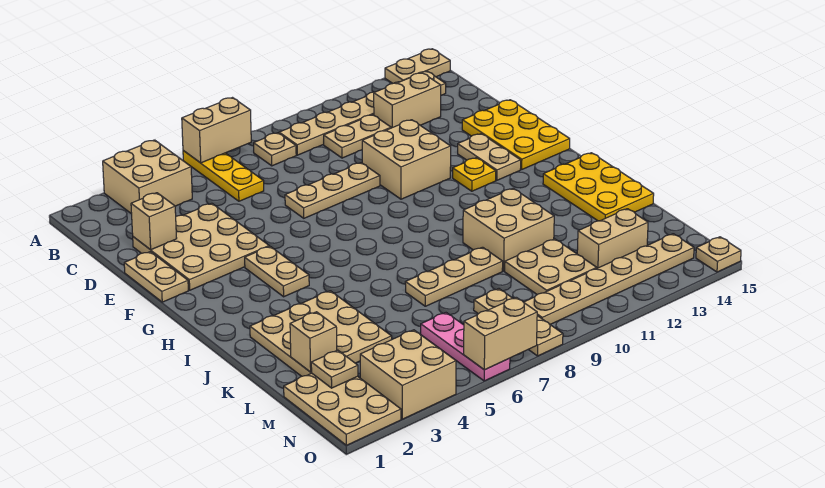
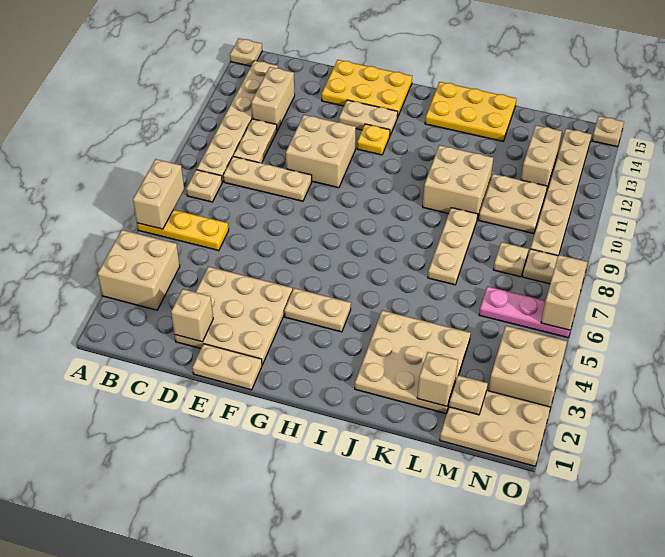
tan 1x2 plate [385,49,450,83] -> tan 1x1 plate [230,39,262,66]
tan 1x3 plate [285,163,380,218] -> tan 1x3 plate turned to [223,157,312,201]

